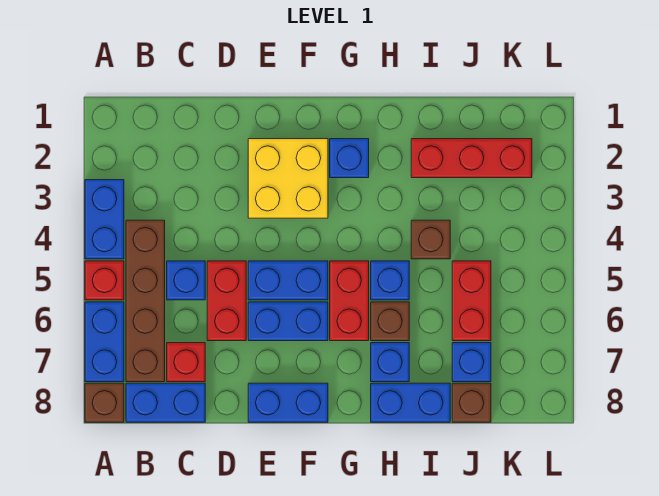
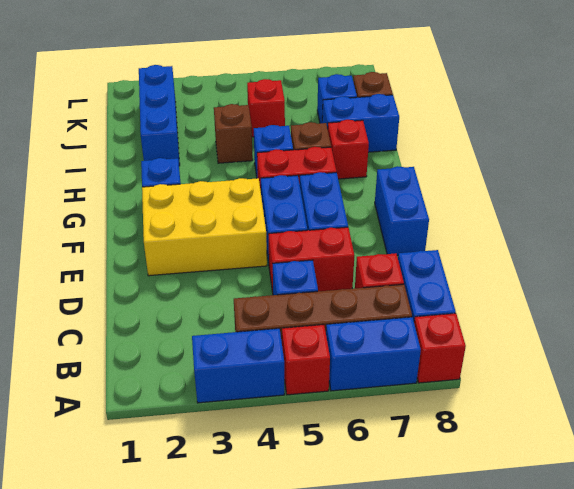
brown 1x1 brick [85,383,124,422] -> red 1x1 brick [414,313,466,383]
yellow 2x2 brick [248,139,328,218] -> yellow 2x3 brick [142,178,267,276]
blue 1x1 brick [371,343,409,382] -> red 1x1 brick [328,120,369,179]
blue 1x2 brick [371,383,450,422] -> blue 1x2 brick turned to [322,94,399,152]
red 1x3 brick [411,139,532,178] -> blue 1x3 brick [139,65,180,166]
red 1x2 brick [452,261,491,341] -> red 1x1 brick [247,79,285,137]

